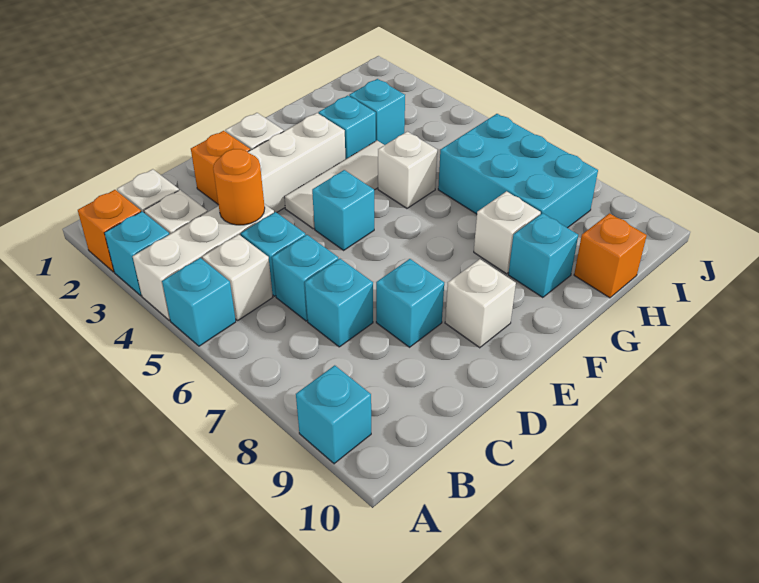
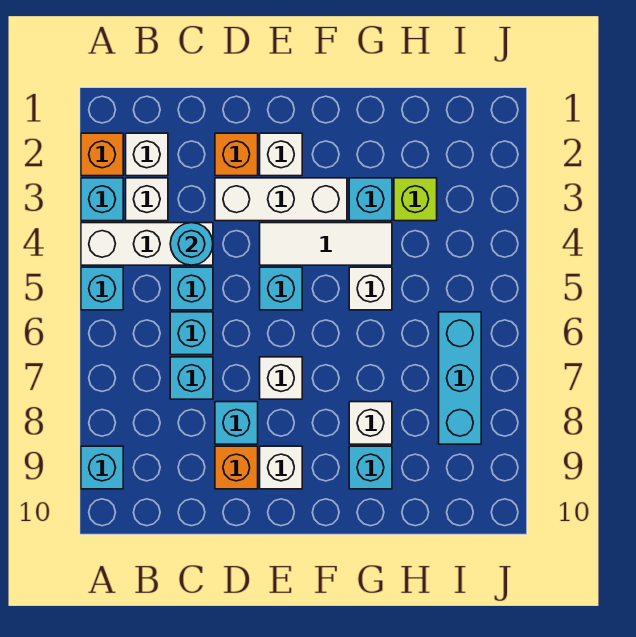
white 1x1 brick [202,234,273,320] -> white 1x1 brick moved to [260,357,302,399]
orange 1x1 round brick [213,149,265,225] -> cyan 1x1 round brick [170,223,213,265]
cyan 1x1 brick [349,79,405,145] -> lime 1x1 brick [394,178,437,221]
cyan 2x3 brick [438,114,598,228] -> cyan 1x3 brick [439,312,481,444]
orange 1x1 brick [574,213,647,298] -> orange 1x1 brick moved to [215,446,258,489]

